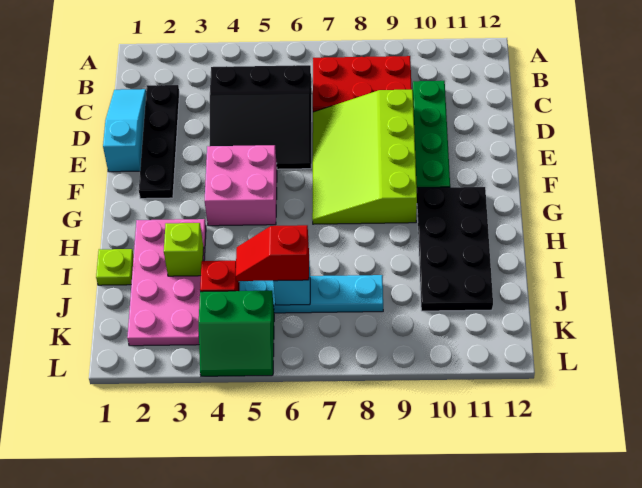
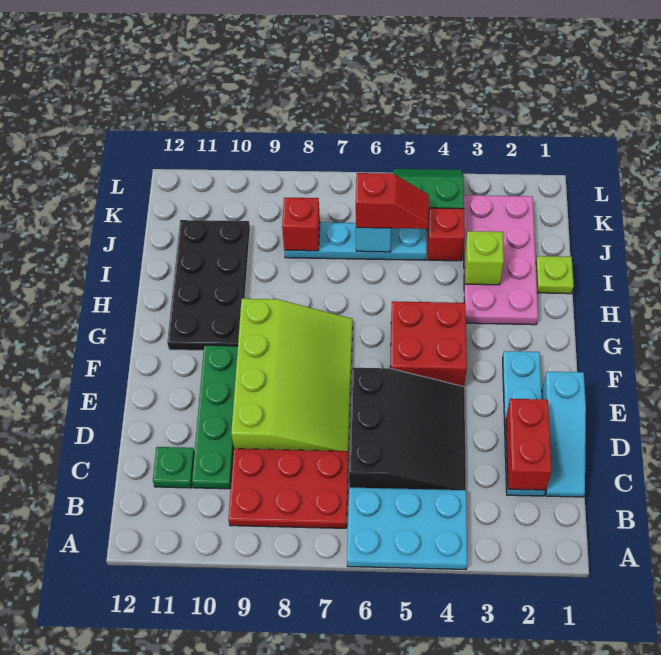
none -> cyan 2x3 plate [347,487,467,570]
black 1x4 plate [139,85,179,199] -> cyan 1x4 plate [503,351,546,496]
none -> red 1x2 brick [506,399,551,490]
black 3x3 slope [210,65,312,169] -> black 3x3 slope turned to [349,368,466,490]
none -> green 1x1 plate [153,447,195,488]
pink 2x2 brick [205,145,277,226] -> red 2x2 brick [390,301,467,387]
none -> red 1x1 brick [282,198,320,251]

